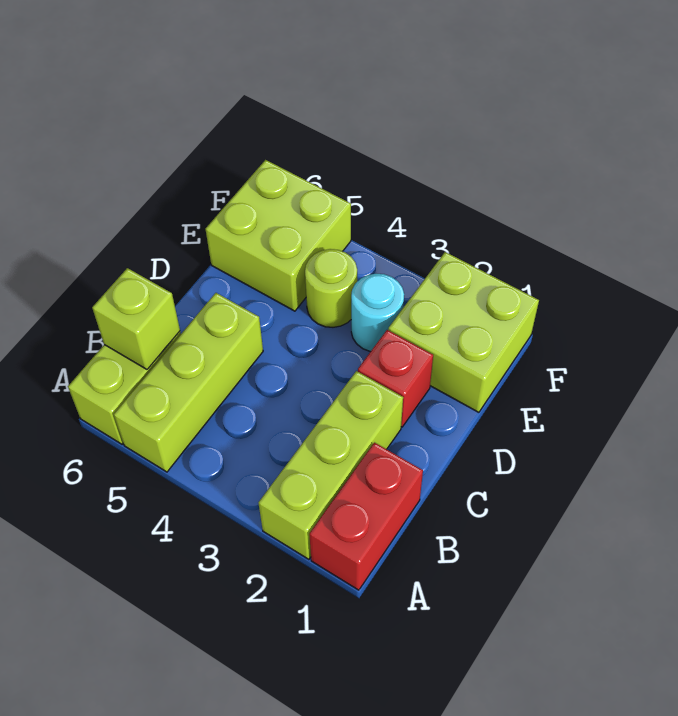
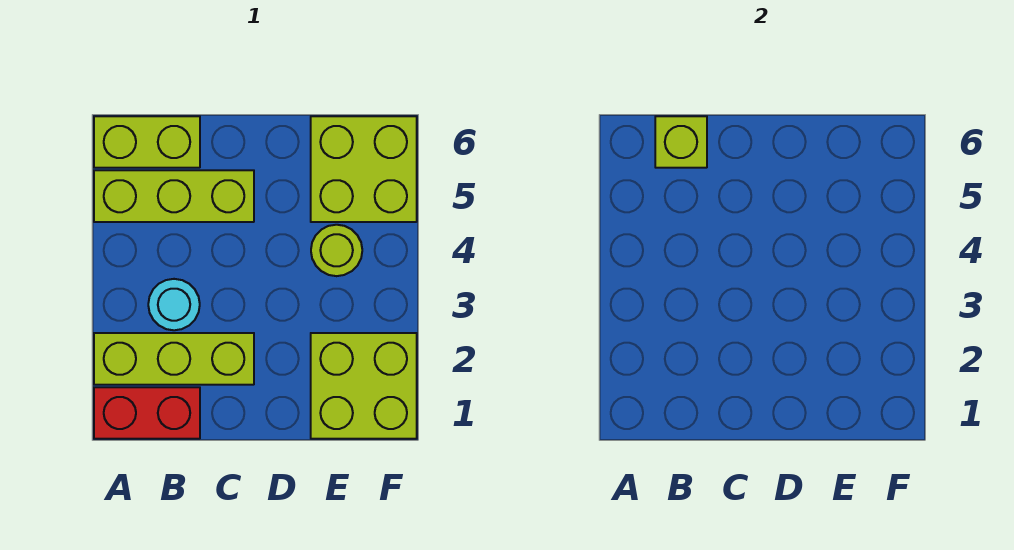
red 1x1 brick [358,330,433,427] -> none
cyan 1x1 round brick [351,274,404,352] -> cyan 1x1 round brick moved to [148,279,200,330]

